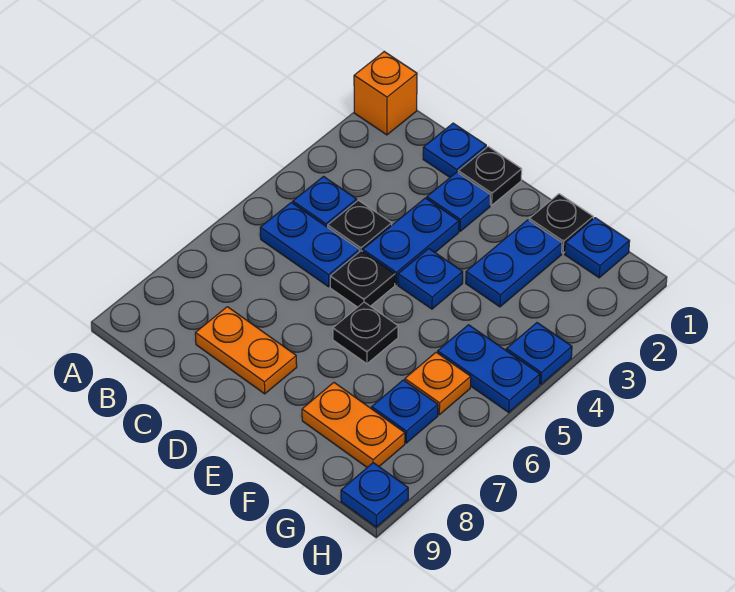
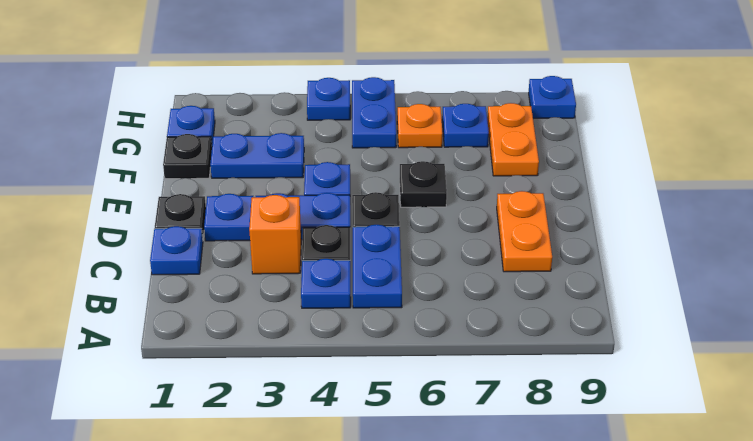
orange 1x1 brick [354,52,417,135] -> orange 1x1 brick moved to [249,195,301,274]

